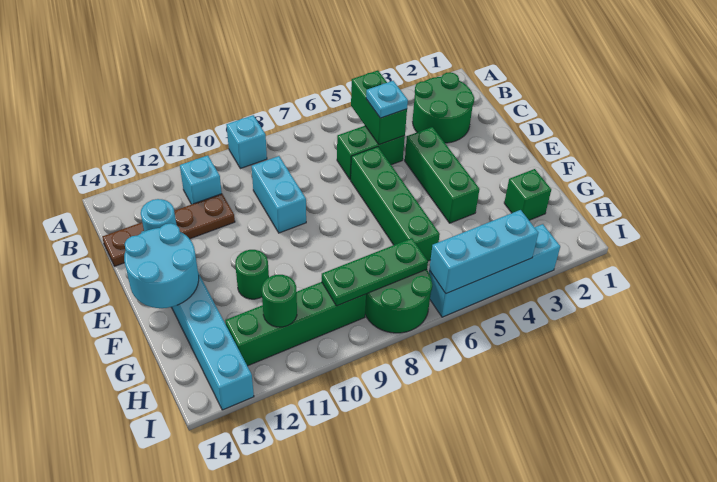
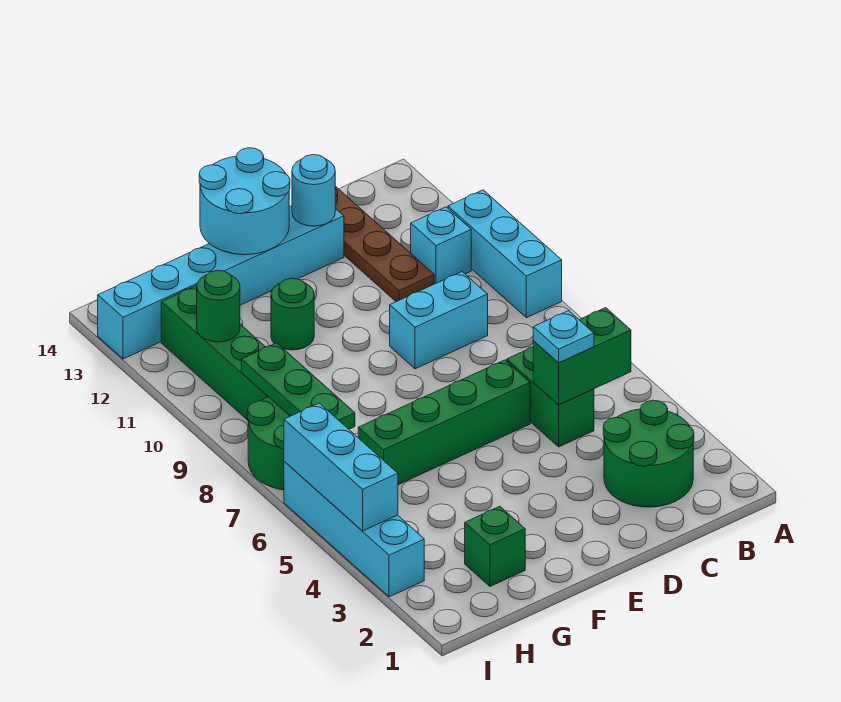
cyan 1x1 brick [227,115,267,169] -> cyan 1x3 brick [448,190,562,318]
green 1x3 brick [405,127,480,223] -> none

